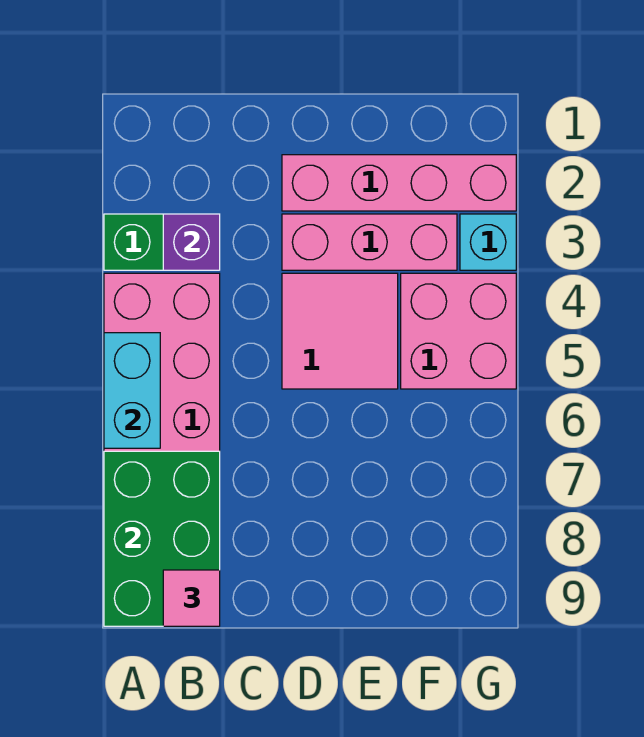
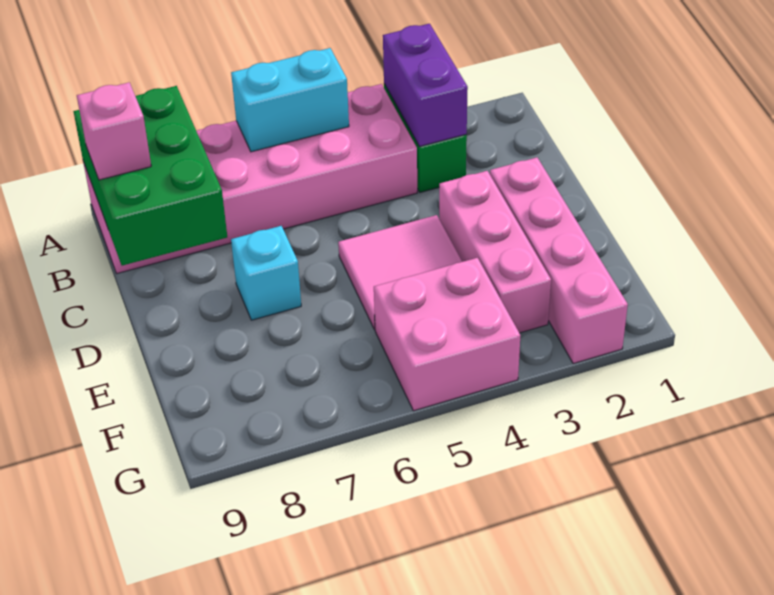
green 2x3 brick [104,451,220,626] -> green 2x3 brick turned to [73,86,227,266]
purple 1x1 brick [163,214,220,270] -> purple 1x2 brick [383,24,468,147]
pink 1x1 tile [163,570,220,626] -> pink 1x1 brick [77,82,151,180]
cyan 1x1 brick [460,214,516,270] -> cyan 1x1 brick moved to [231,226,301,320]

